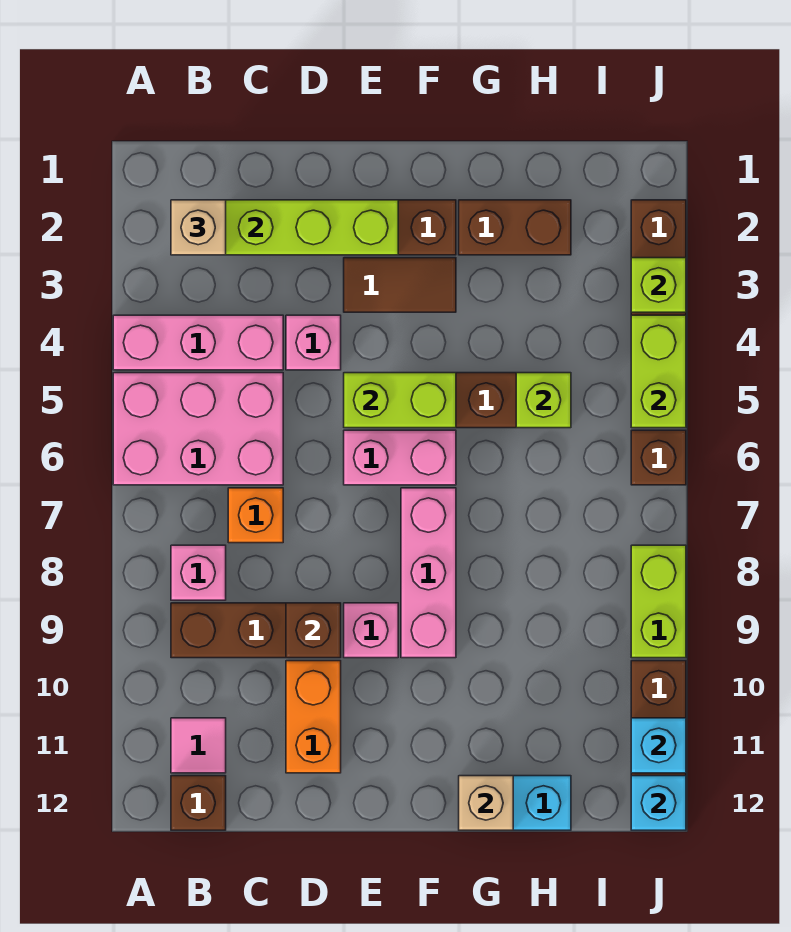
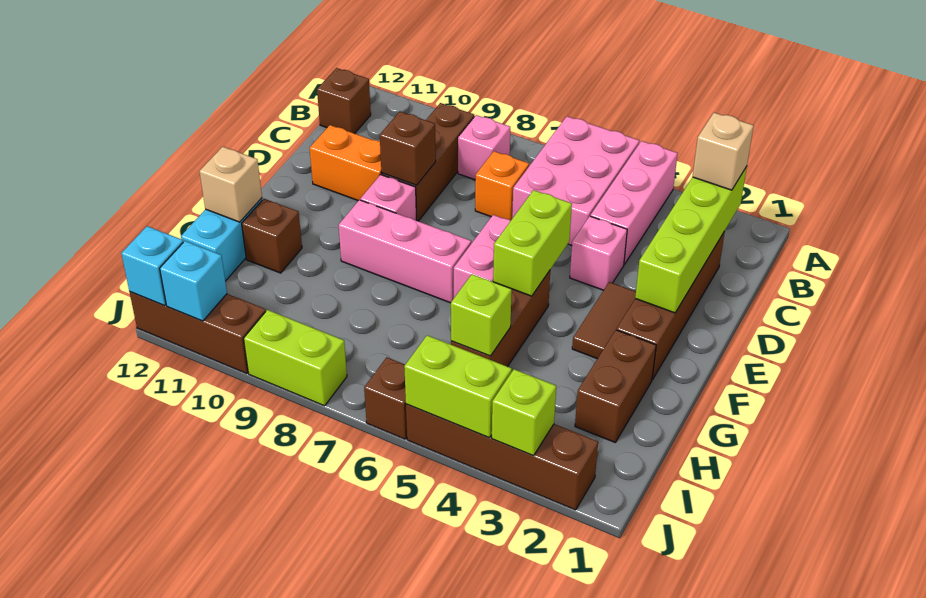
pink 1x1 tile [171,718,226,773] -> none
none -> brown 1x1 brick [242,199,302,273]

